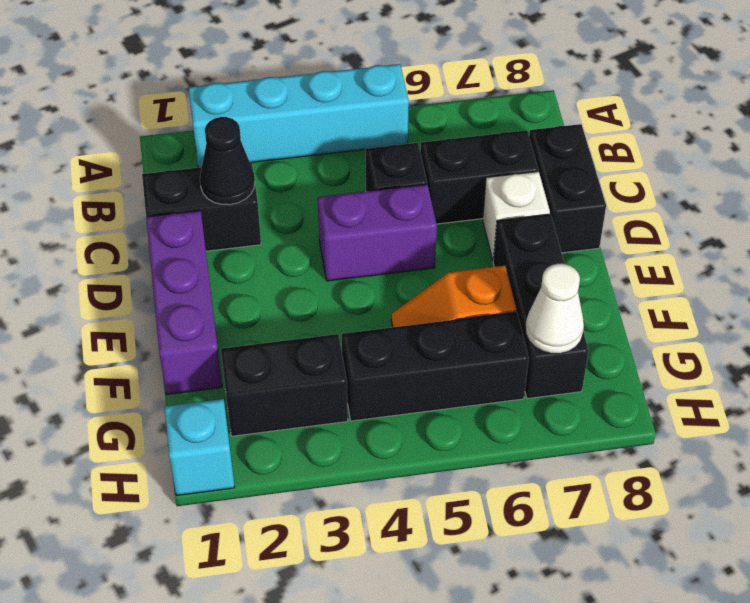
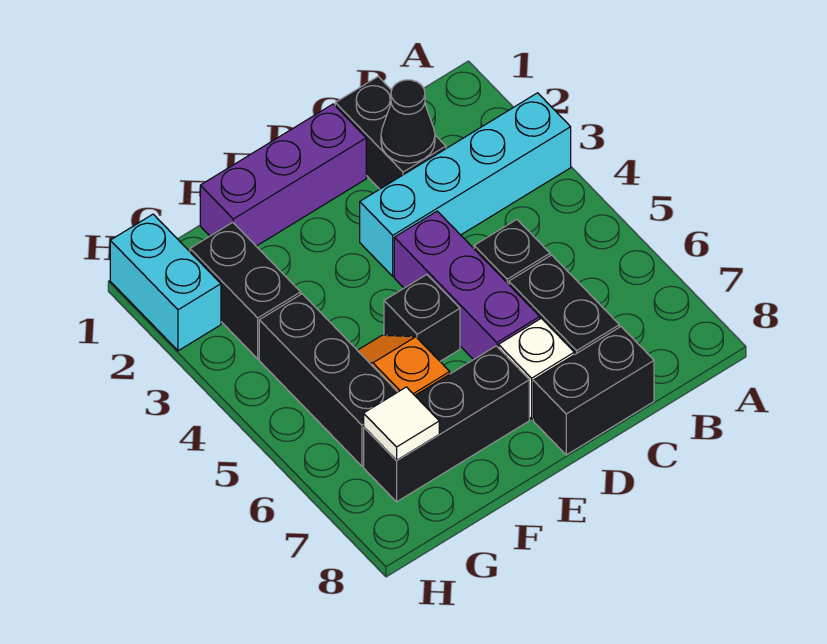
cyan 1x4 brick [189,64,409,168] -> cyan 1x4 brick turned to [360,93,571,276]
purple 1x2 brick [318,184,437,281] -> purple 1x3 brick [394,211,540,360]
none -> black 1x1 brick [384,275,460,361]
white 1x1 cone [525,264,584,354] -> white 1x1 tile [364,387,439,461]
cyan 1x1 brick [165,399,235,496] -> cyan 1x2 brick [110,214,221,351]

